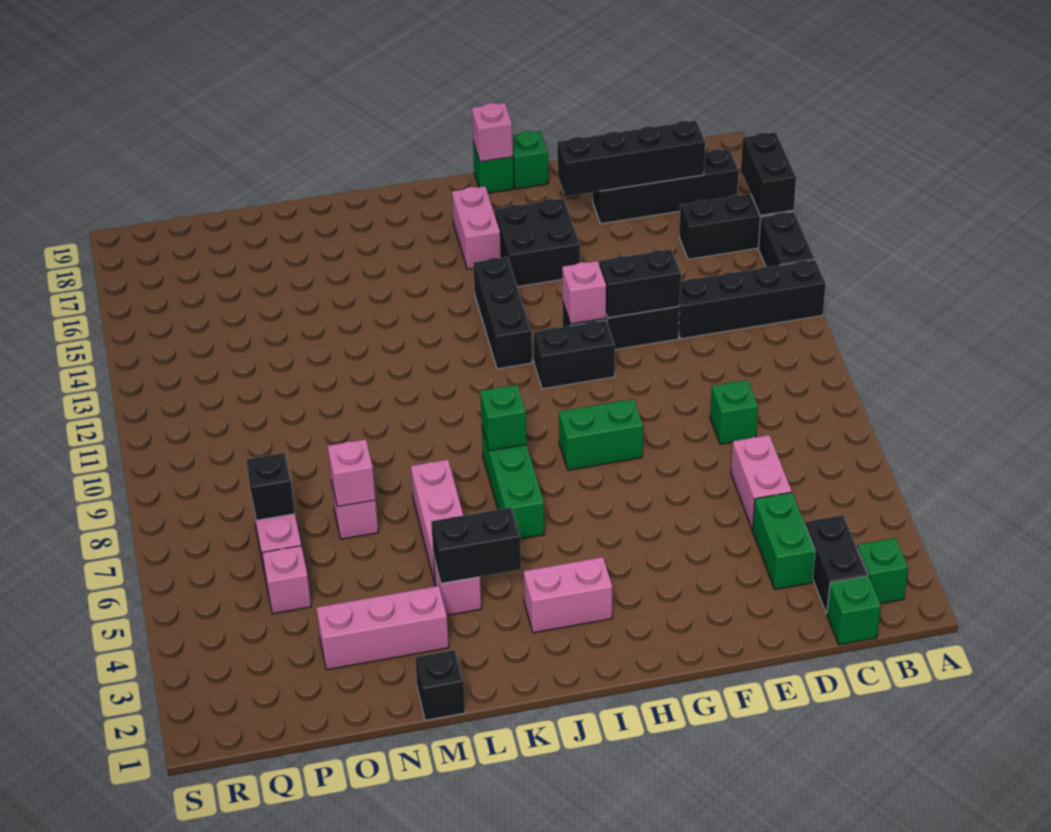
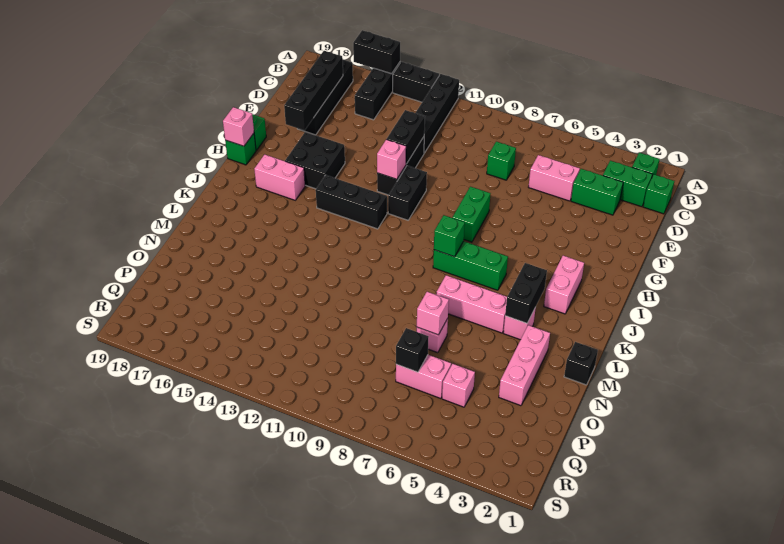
black 1x2 brick [806,515,868,613] -> green 1x2 brick [603,161,653,207]

